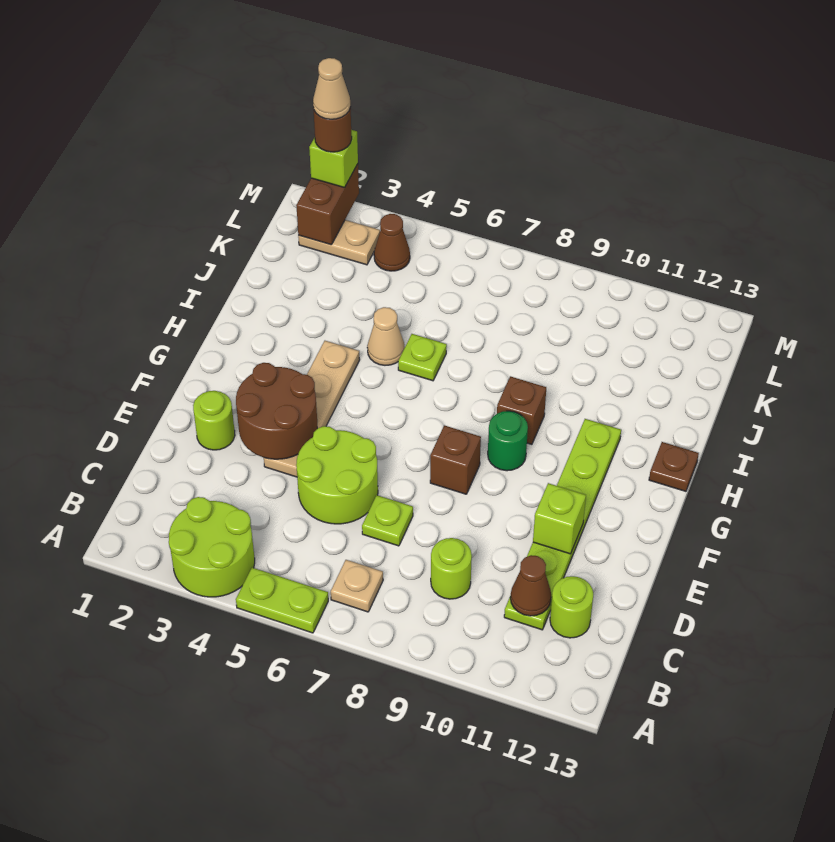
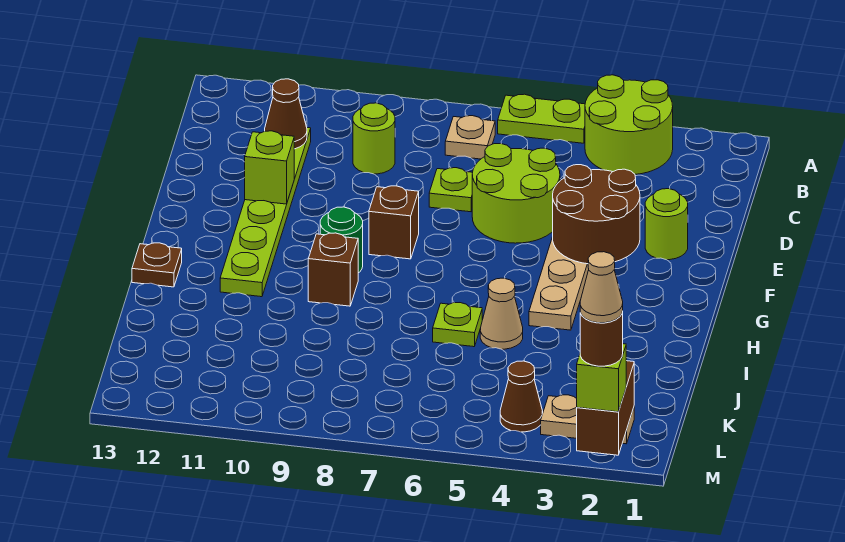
lime 1x1 round brick [550,576,593,638] -> none

